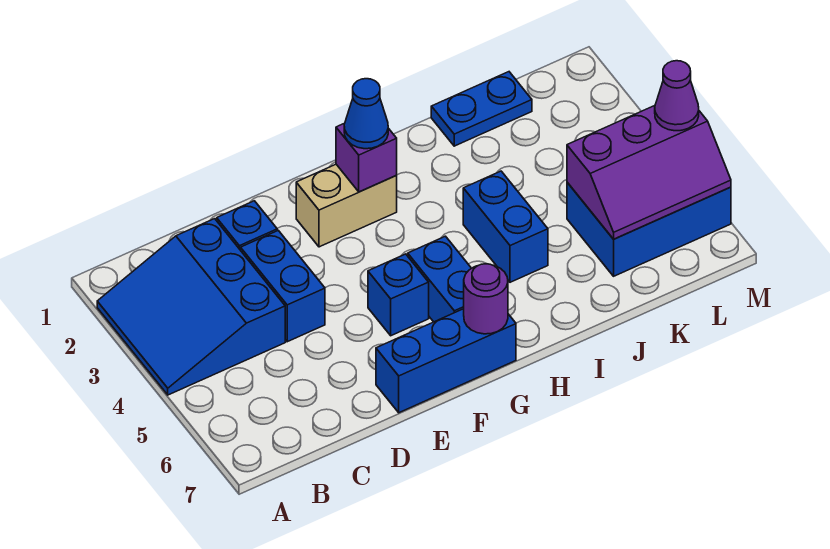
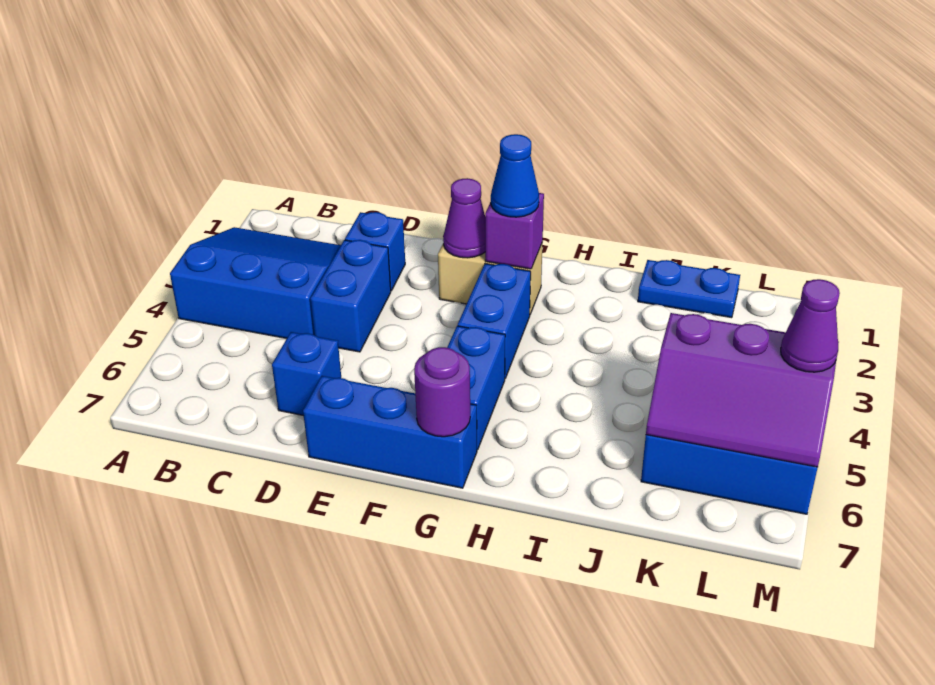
blue 3x3 slope [97,219,285,395] -> blue 3x3 slope turned to [170,227,341,338]
none -> purple 1x1 cone [443,178,485,258]
blue 1x1 brick [368,254,429,336] -> blue 1x1 brick moved to [272,332,341,416]
blue 1x2 brick [463,171,548,282] -> blue 1x2 brick moved to [458,264,531,378]

